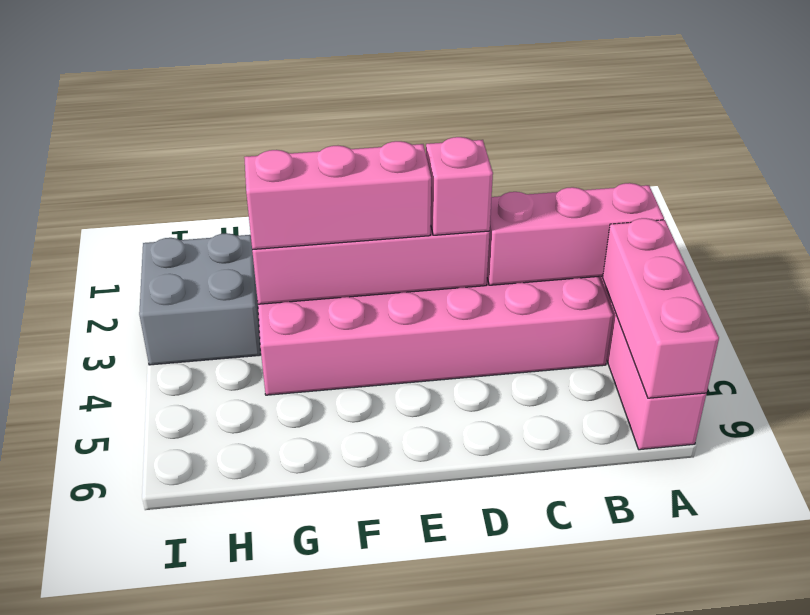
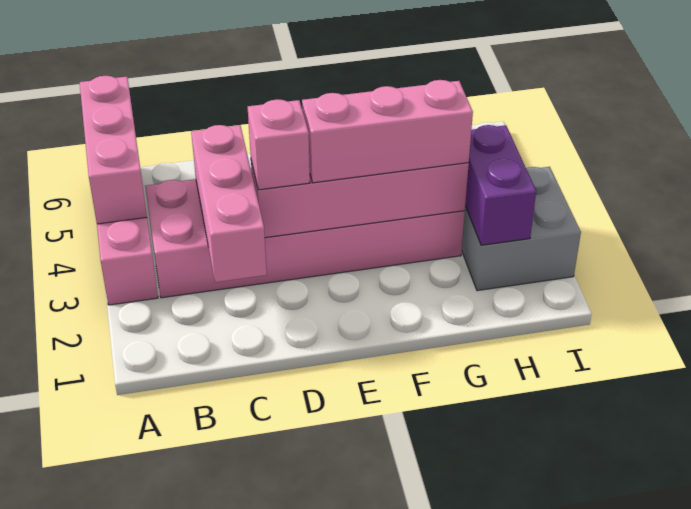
pink 1x3 brick [487,183,664,285] -> pink 1x3 brick turned to [191,125,267,282]
none -> purple 1x2 brick [465,125,536,245]

